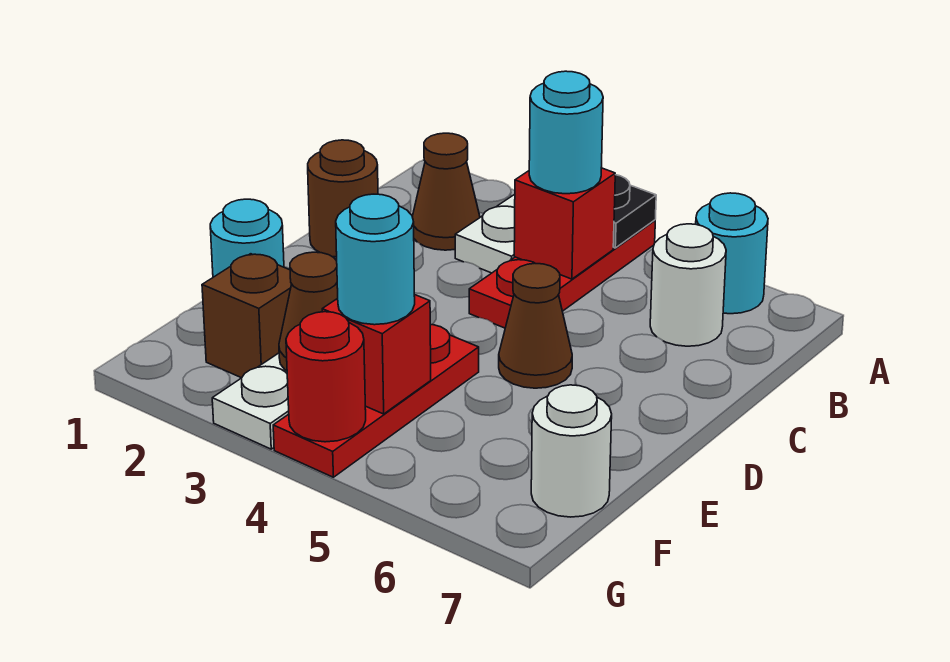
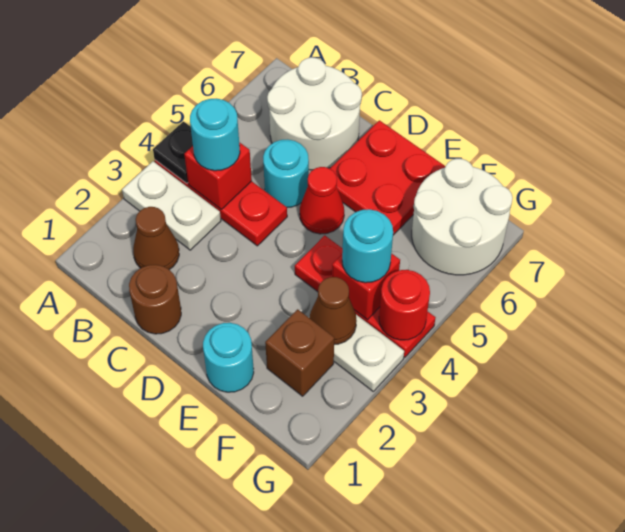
cyan 1x1 round brick [696,193,768,314] -> cyan 1x1 round brick moved to [263,139,309,207]
white 1x1 round brick [650,224,726,346] -> white 2x2 round brick [267,57,362,170]
brown 1x1 cone [499,264,572,388] -> red 1x1 cone [300,167,344,234]
none -> red 2x2 plate [330,120,445,235]
white 1x1 round brick [531,385,612,517] -> white 2x2 round brick [412,159,513,275]

